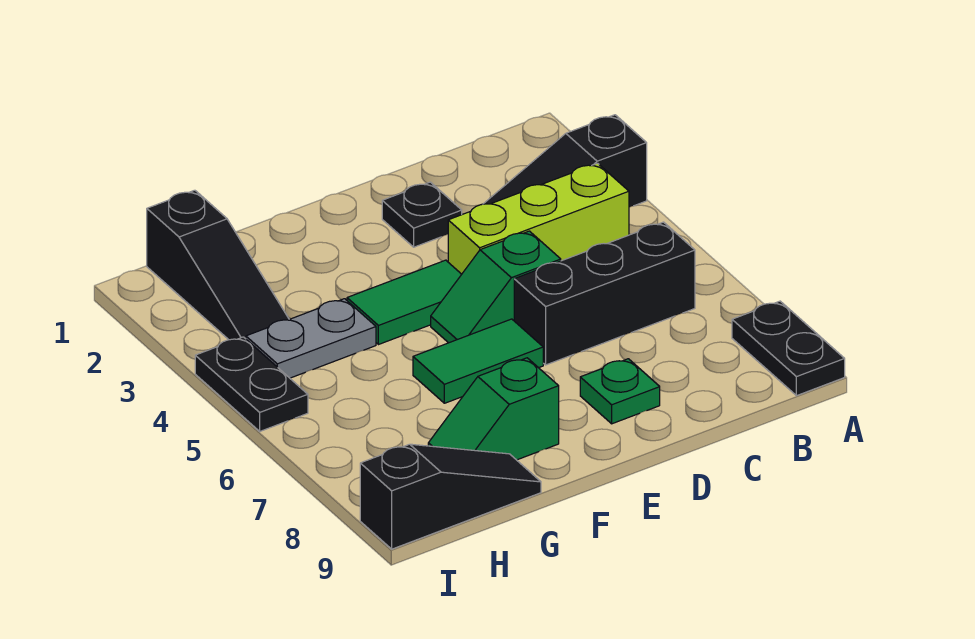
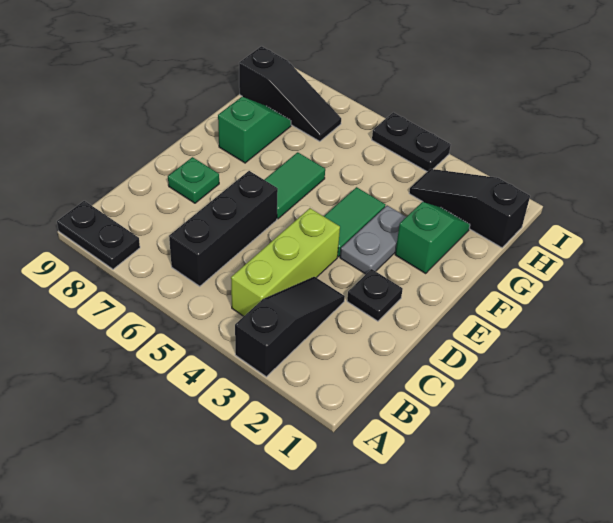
green 1x2 slope [431,231,561,343] -> green 1x2 slope moved to [395,202,470,273]
grey 1x2 plate [246,299,376,378] -> grey 1x2 plate moved to [340,205,406,274]
black 1x3 slope [360,444,541,549] -> black 1x3 slope turned to [239,46,341,141]

